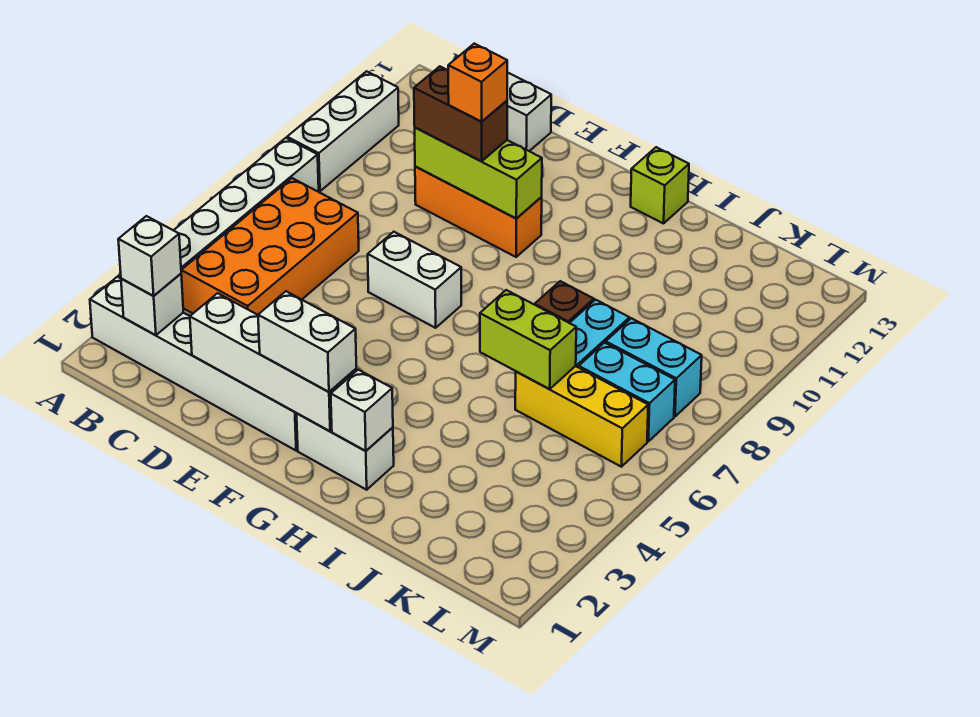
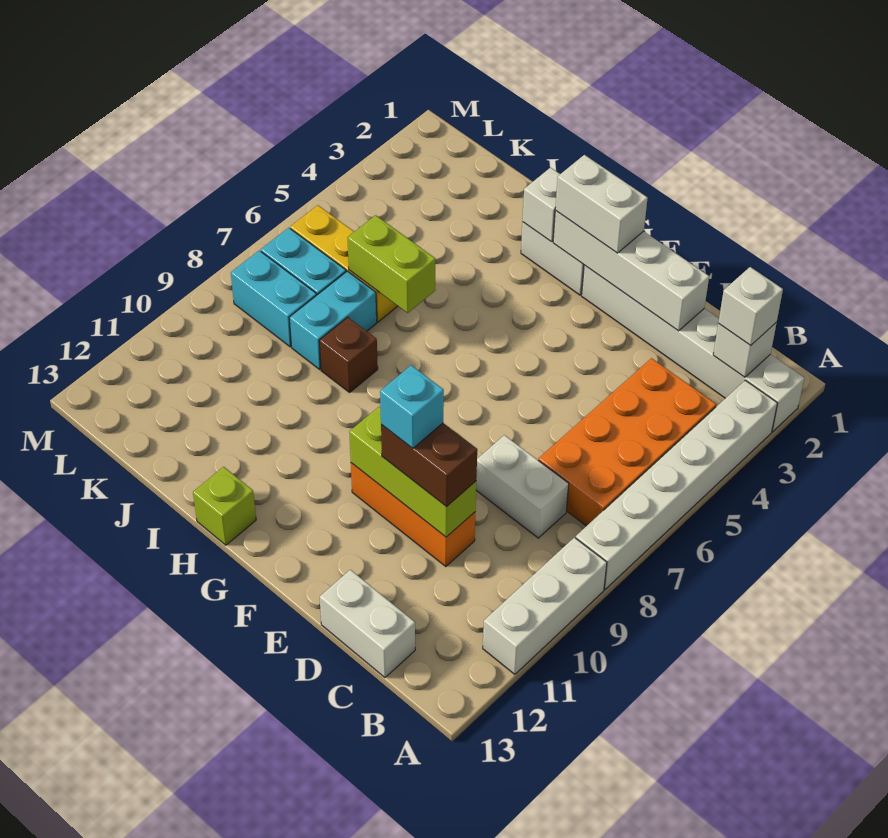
white 1x2 brick [368,232,461,328] -> white 1x2 brick moved to [476,435,569,538]
orange 1x1 brick [448,44,507,122] -> cyan 1x1 brick [380,365,444,448]

